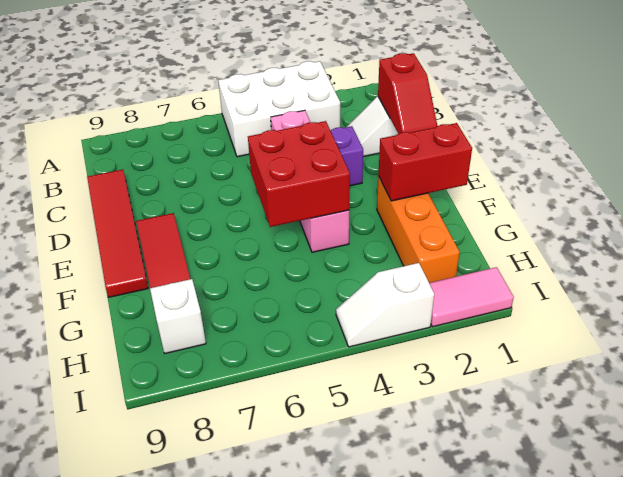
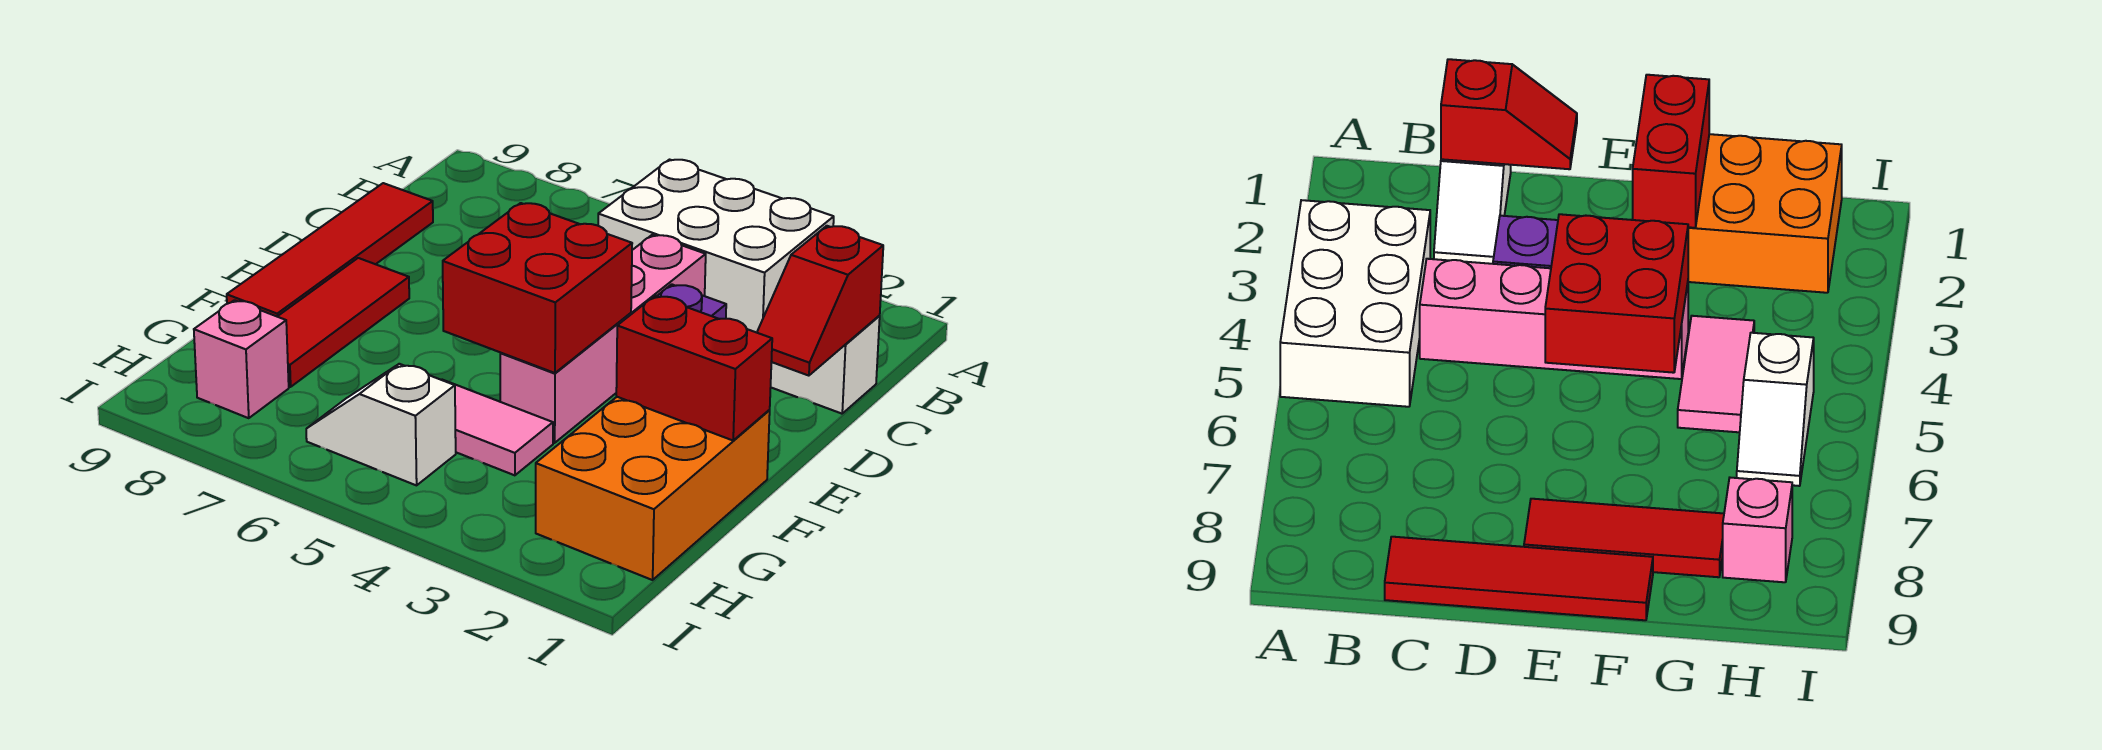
orange 1x3 brick [377,176,460,283] -> orange 2x3 brick [536,397,770,580]
white 1x1 brick [150,279,206,353] -> pink 1x1 brick [194,300,289,418]
pink 1x2 tile [429,267,514,327] -> pink 1x2 tile moved to [443,380,553,475]
white 1x2 slope [336,263,434,347] -> white 1x2 slope moved to [306,364,456,485]

